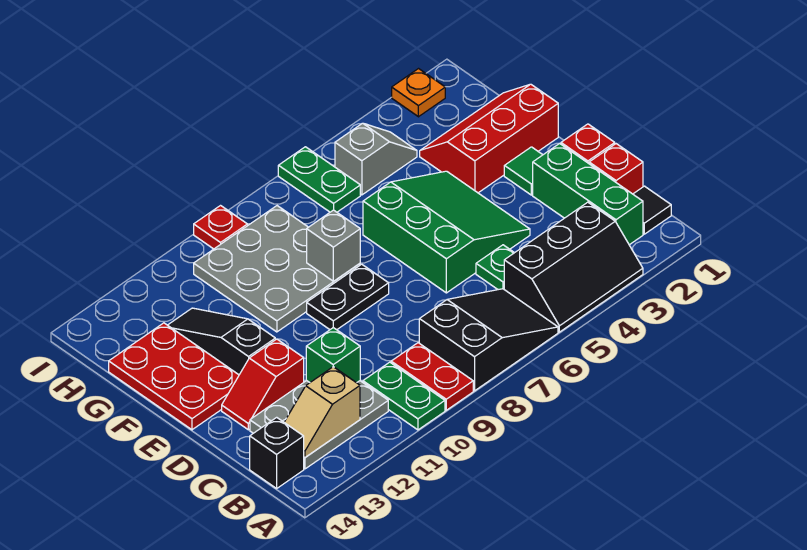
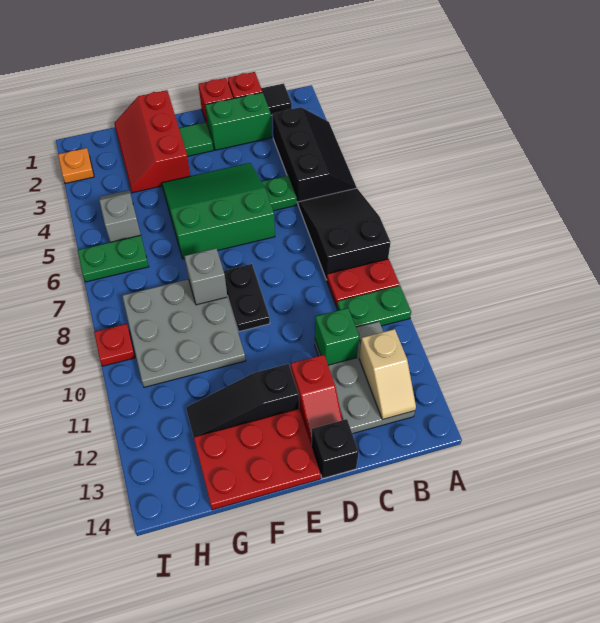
green 1x3 brick [533,143,643,245] -> green 1x2 brick [205,92,272,150]
black 1x1 brick [250,417,304,488] -> black 1x1 brick moved to [312,419,359,479]

